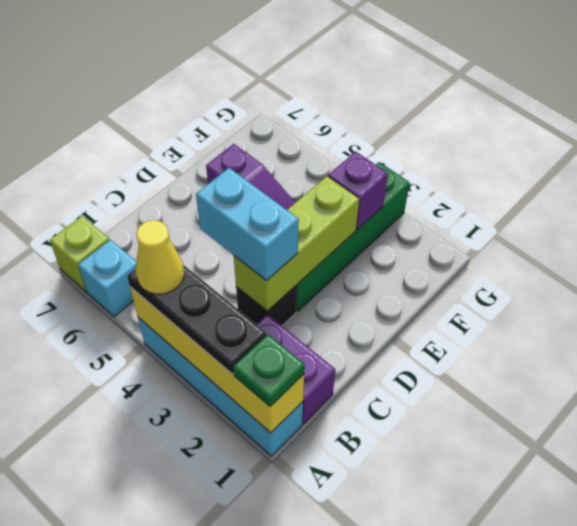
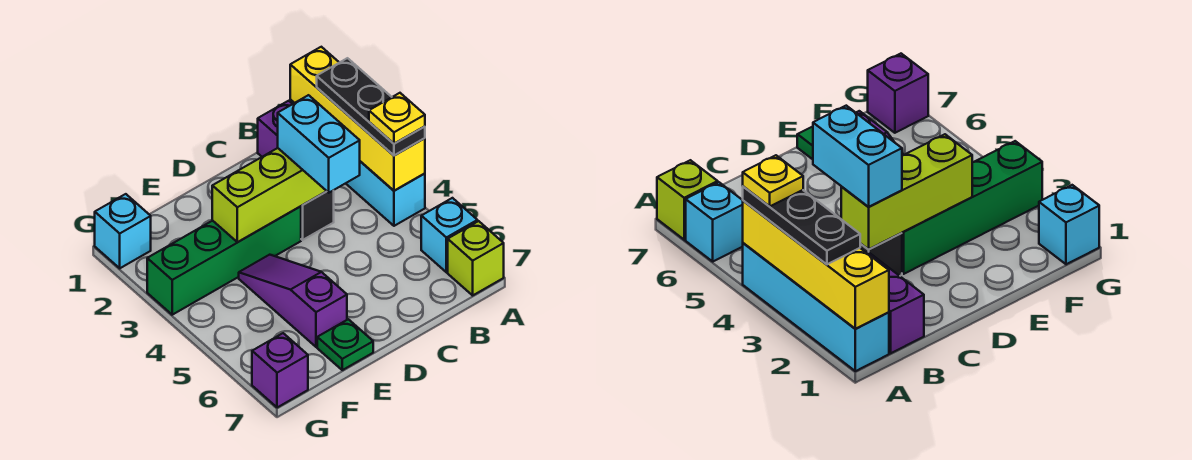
green 1x1 plate [233,334,305,406] -> green 1x1 plate moved to [317,319,373,370]
yellow 1x1 cone [136,220,184,294] -> yellow 1x1 plate [369,93,425,144]
purple 1x1 brick [328,152,388,230] -> purple 1x1 brick moved to [252,333,308,408]
none -> cyan 1x1 brick [95,194,151,268]

